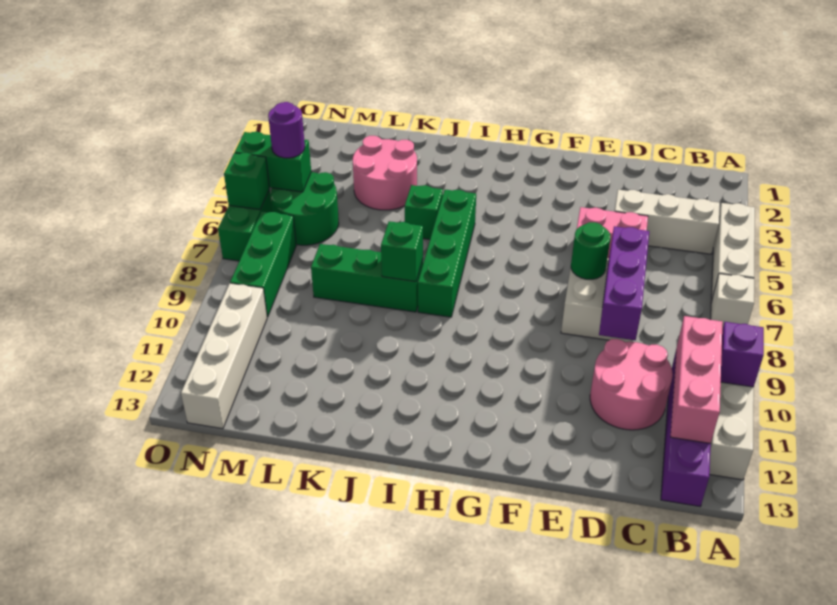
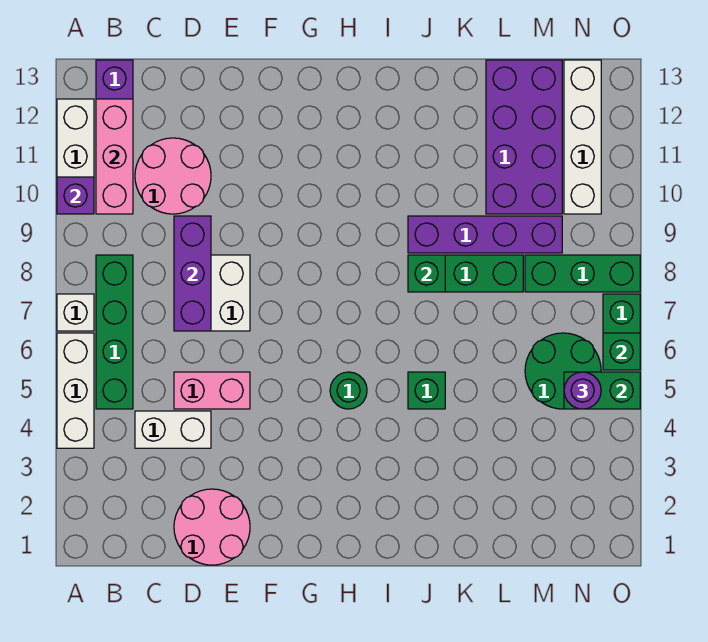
white 1x3 brick [614,190,720,254] -> white 1x2 brick [135,411,211,448]
green 1x1 round brick [571,222,611,279] -> green 1x1 round brick moved to [330,372,367,409]
green 1x4 brick [418,190,476,317] -> green 1x4 brick moved to [96,255,133,409]
none -> purple 1x4 brick [408,216,562,253]
pink 2x2 round brick [353,136,417,210] -> pink 2x2 round brick moved to [174,489,250,565]
none -> purple 2x4 brick [486,60,562,214]
green 1x3 brick [230,211,296,317] -> green 1x3 brick turned to [525,255,640,292]

